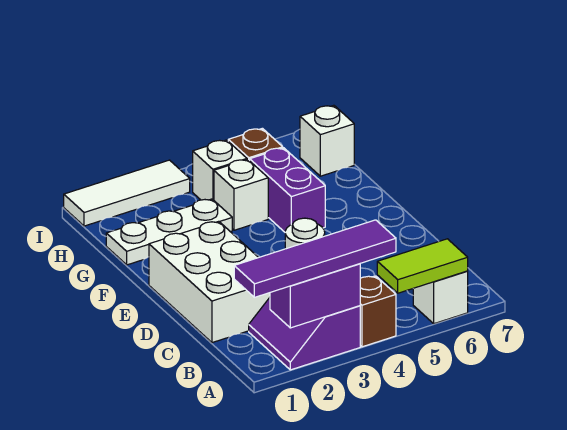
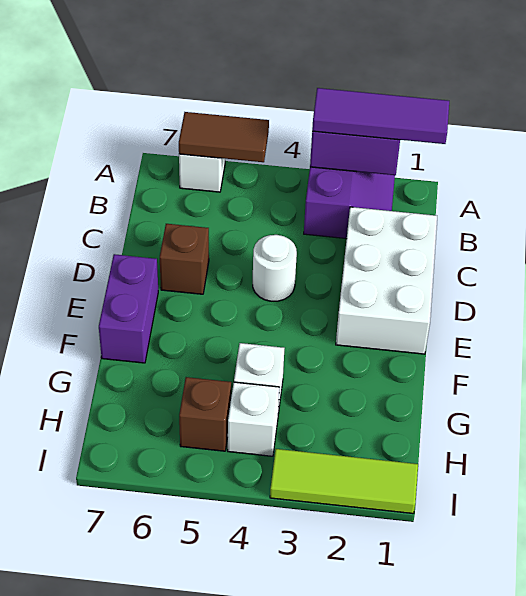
purple 1x4 tile [234,220,396,297] -> purple 1x3 tile [312,88,449,144]
brown 1x1 brick [360,276,396,347] -> brown 1x1 brick moved to [160,224,209,294]
lime 1x2 tile [377,239,468,293] -> brown 1x2 tile [179,112,269,162]
purple 1x2 brick [250,148,325,232] -> purple 1x2 brick moved to [99,254,158,363]
white 1x3 plate [106,199,232,265] -> none
white 1x1 brick [300,105,354,176] -> none
white 1x3 tile [64,160,190,226] -> lime 1x3 tile [270,449,418,513]

